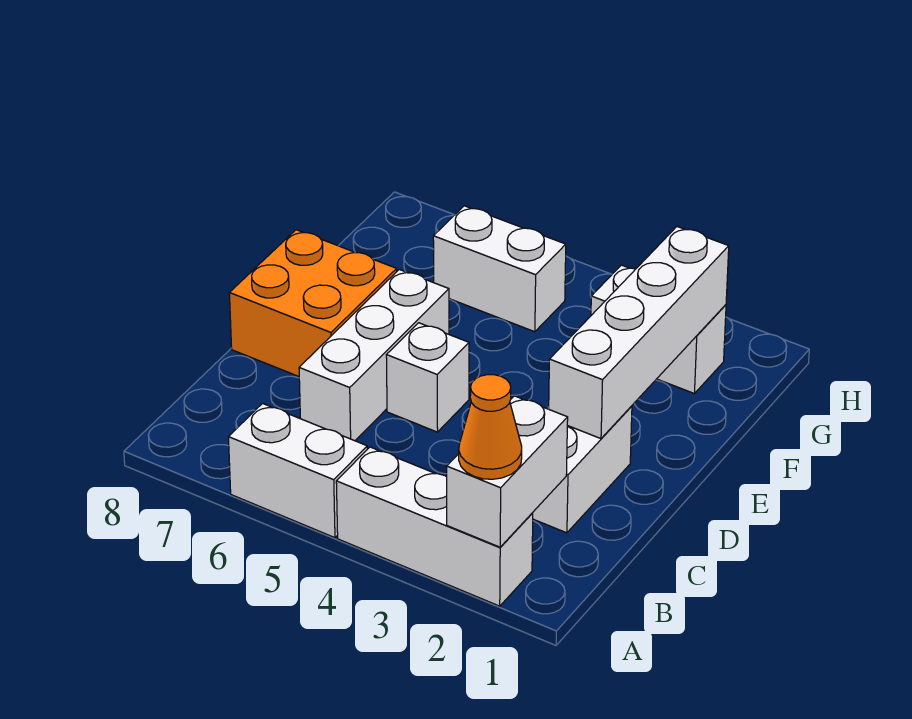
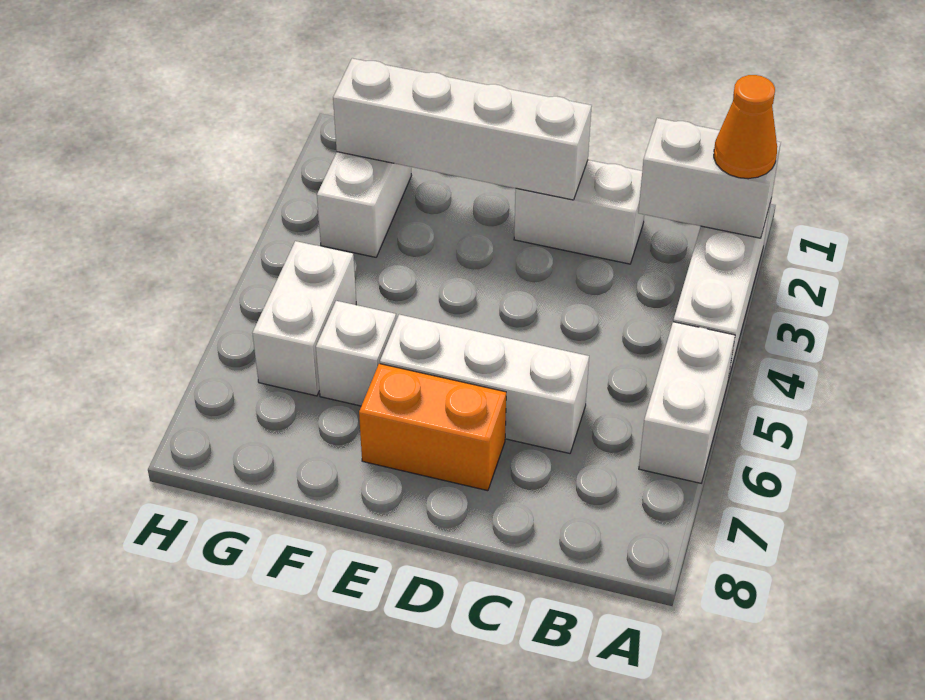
white 1x1 brick [386,323,469,432] -> white 1x1 brick moved to [316,301,396,406]
orange 2x2 brick [229,230,397,377] -> orange 1x2 brick [359,364,506,491]

